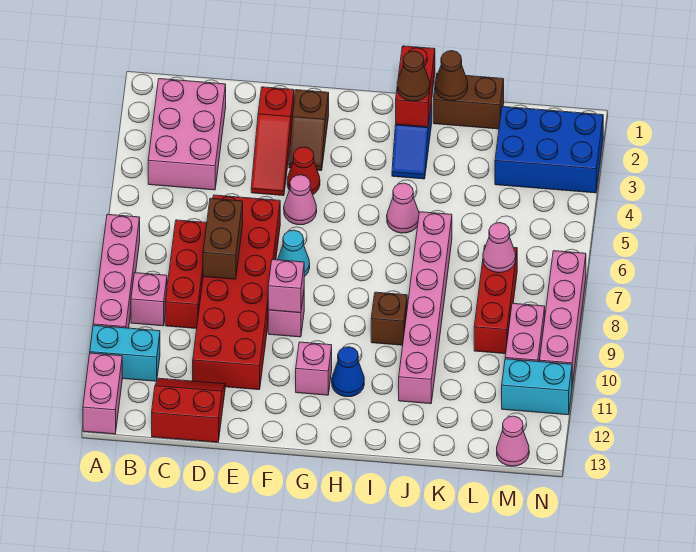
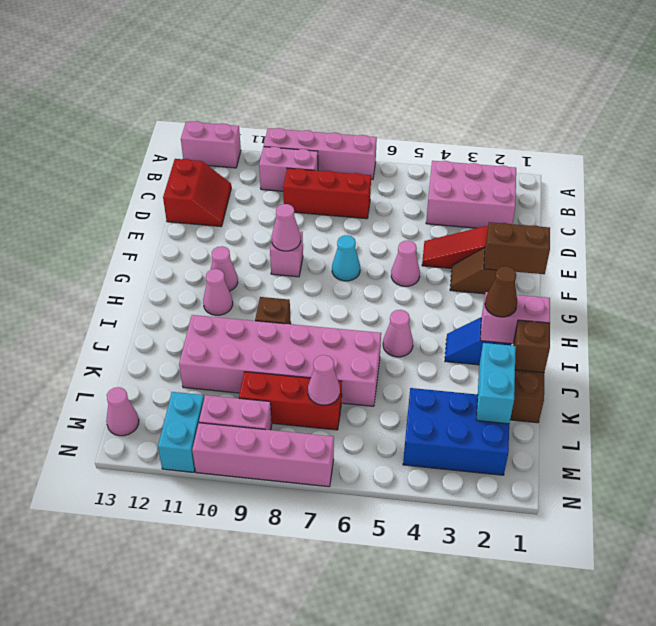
cyan 1x2 brick [90,325,160,381] -> cyan 1x2 brick moved to [476,343,516,424]
pink 1x1 brick [131,273,167,326] -> pink 1x2 brick [259,147,318,191]
red 2x6 brick [193,195,280,390] -> none
brown 1x2 brick [203,198,243,279] -> brown 1x2 brick moved to [484,222,550,274]
red 1x1 cone [287,147,320,195] -> none
pink 1x1 brick [268,260,304,313] -> pink 1x1 cone [272,204,301,251]
pink 1x1 brick [296,342,332,395] -> pink 1x1 cone [211,246,238,291]
blue 1x1 cone [332,347,364,397] -> pink 1x1 cone [203,269,233,315]
red 1x2 brick [396,46,435,127] -> pink 1x2 brick [480,292,550,344]
brown 1x1 cone [435,51,468,101] -> brown 1x1 brick [513,320,550,373]
pink 1x6 brick [399,212,452,404] -> pink 2x6 brick [179,315,381,406]
blue 2x3 brick [495,107,603,193] -> blue 2x3 brick turned to [403,388,509,475]

